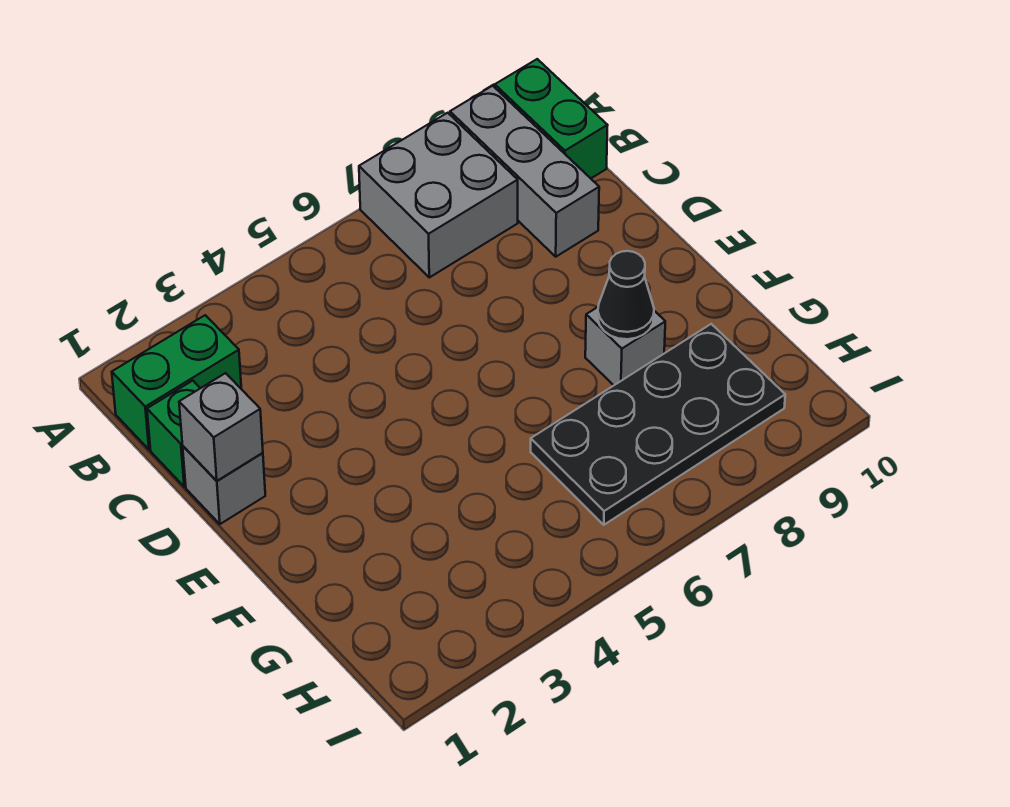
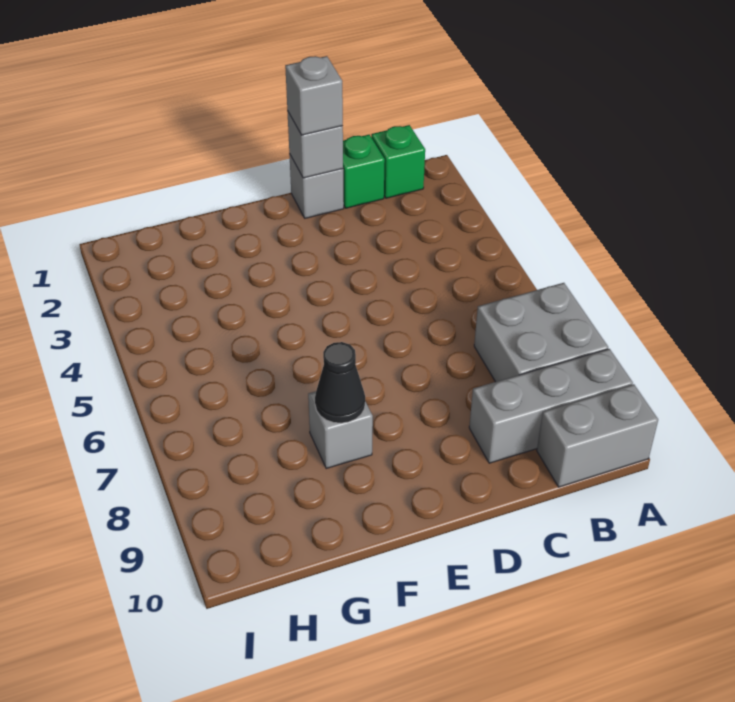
green 1x2 brick [495,59,608,178] -> grey 1x2 brick [537,384,658,487]
green 1x2 brick [112,315,241,450] -> green 1x1 brick [371,125,425,198]
none -> grey 1x1 brick [285,56,343,135]
black 2x4 plate [531,324,785,525] -> none

